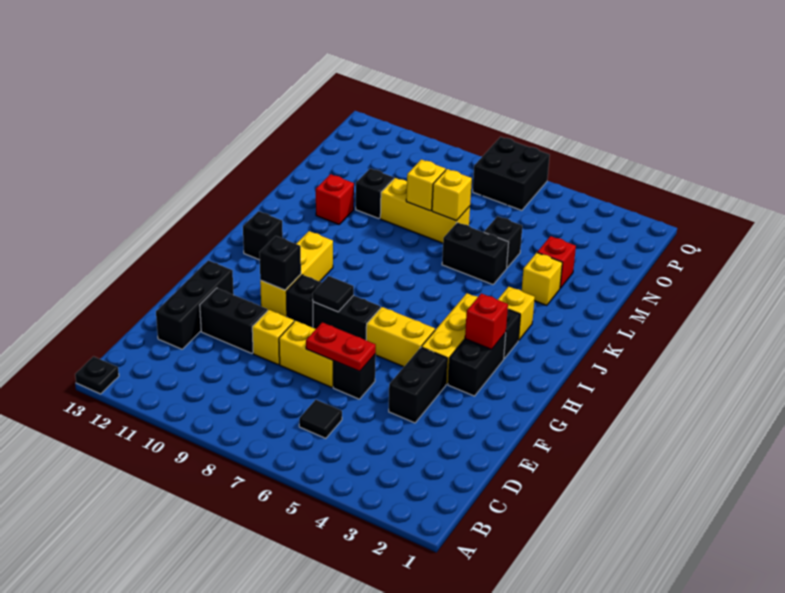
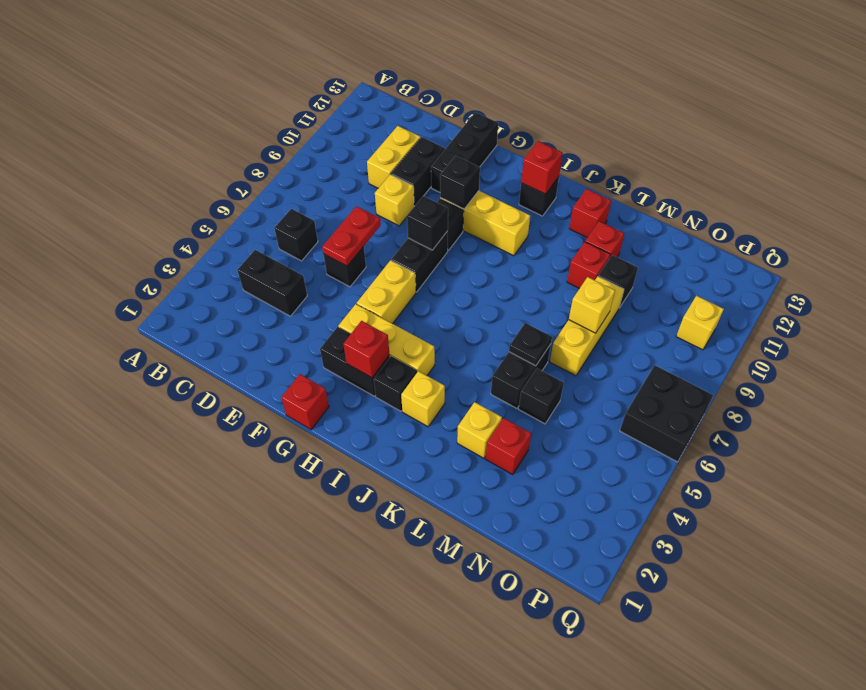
black 1x1 plate [75,356,119,394] -> black 1x1 plate moved to [509,323,552,366]
black 1x1 tile [299,400,342,438] -> black 1x1 brick [274,209,318,261]
black 1x3 brick [156,260,234,349] -> black 1x3 brick turned to [431,112,498,192]
black 1x2 brick [389,347,447,423] -> black 1x2 brick moved to [237,250,307,316]
yellow 1x2 brick [279,321,333,388] -> yellow 1x2 brick moved to [367,126,420,188]
none -> red 1x1 brick [281,374,329,430]
black 1x1 tile [313,276,354,312] -> black 1x1 brick [407,196,448,250]
none -> red 1x1 brick [521,141,563,194]
none -> red 1x1 brick [569,189,611,238]
none -> red 1x1 brick [567,242,610,289]
yellow 1x1 brick [432,169,472,221] -> yellow 1x1 brick moved to [676,296,724,350]

